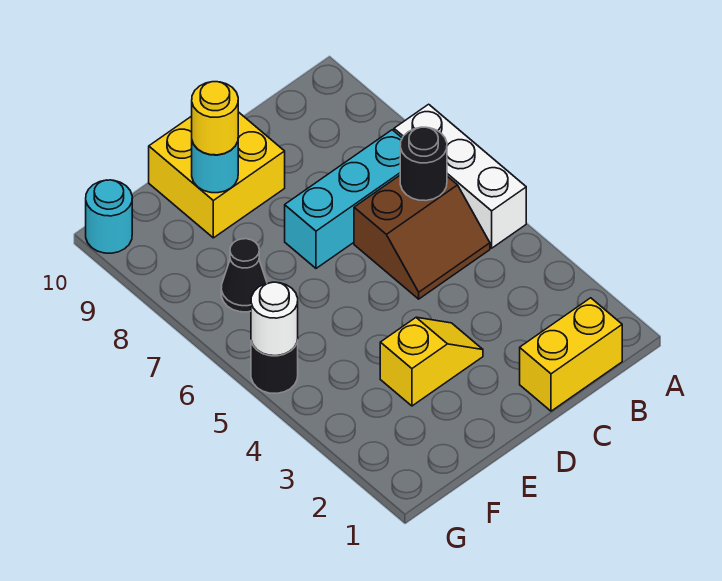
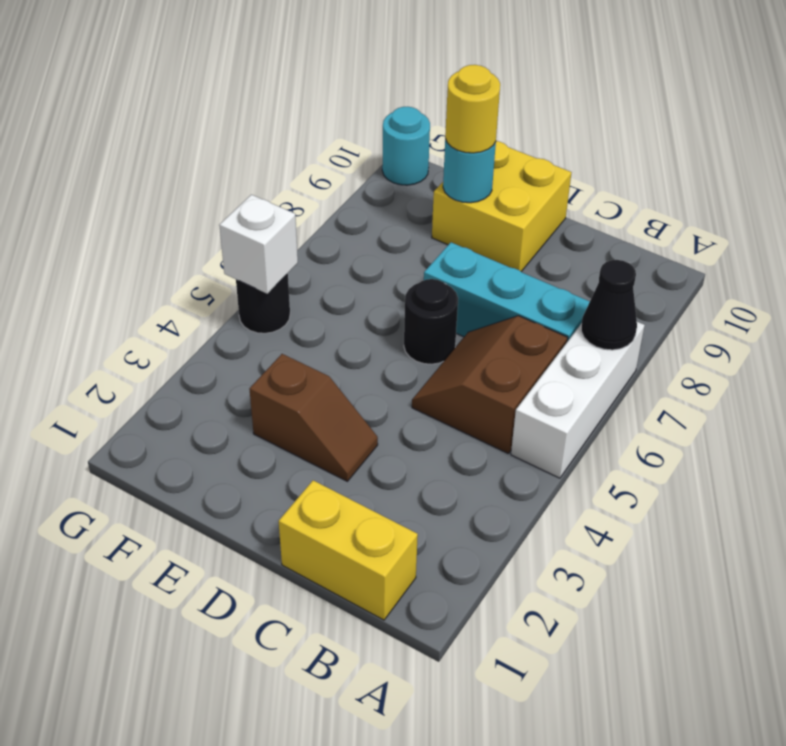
brown 2x2 slope [354,176,490,299] -> brown 2x2 slope turned to [412,316,568,453]
black 1x1 round brick [400,127,447,201] -> black 1x1 round brick moved to [404,279,458,364]
yellow 1x2 slope [380,317,483,406] -> brown 1x2 slope [250,354,378,481]
black 1x1 cone [221,239,267,312] -> black 1x1 cone moved to [581,260,637,350]
white 1x1 round brick [251,282,298,356] -> white 1x1 brick [219,195,298,294]

